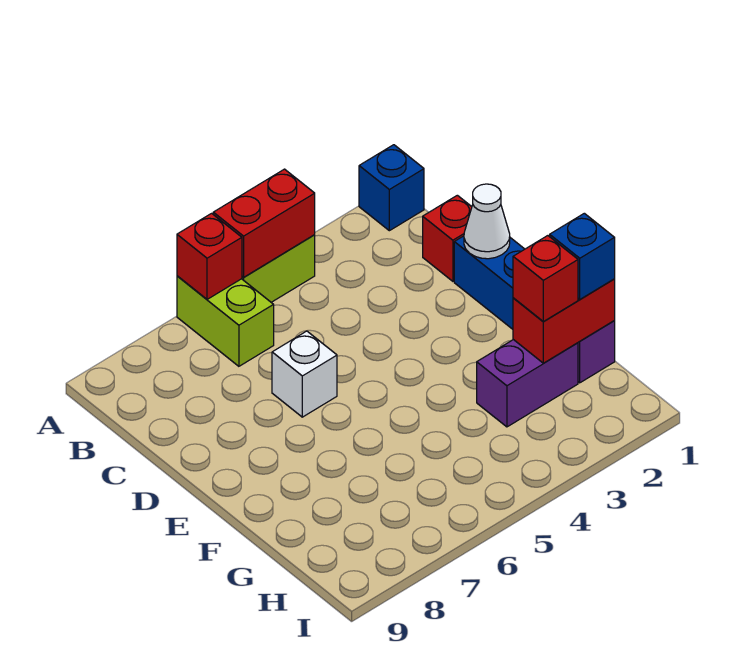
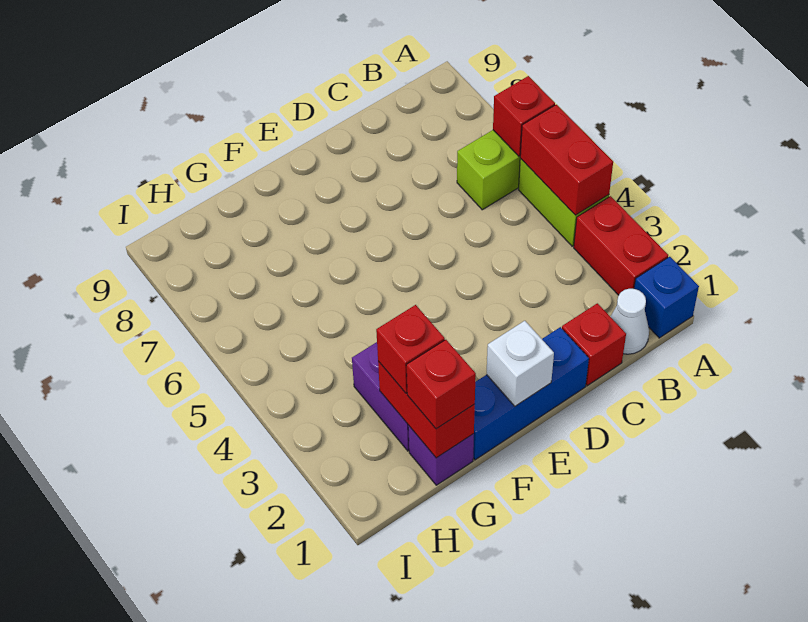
none -> red 1x2 brick [574,196,668,295]
white 1x1 cone [464,184,510,259] -> white 1x1 cone moved to [610,289,649,354]
white 1x1 brick [272,331,337,417] -> white 1x1 brick moved to [487,321,554,406]
blue 1x1 brick [550,213,615,299] -> red 1x1 brick [406,340,476,429]

